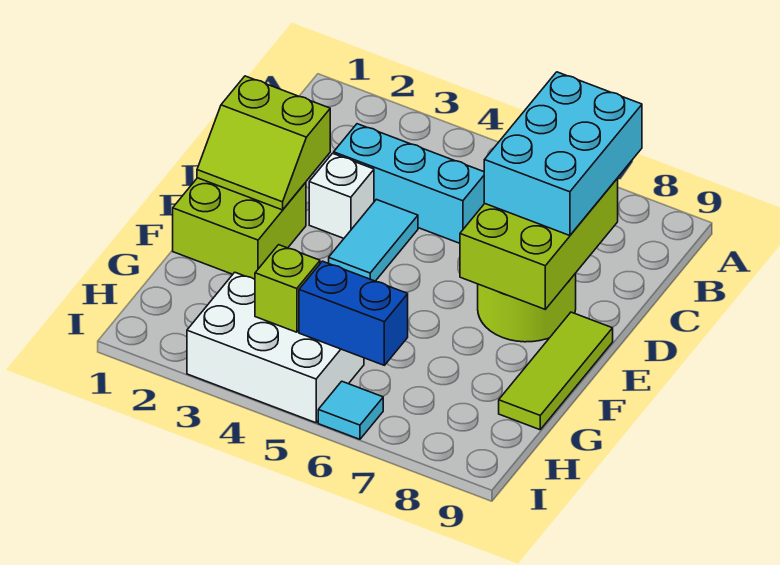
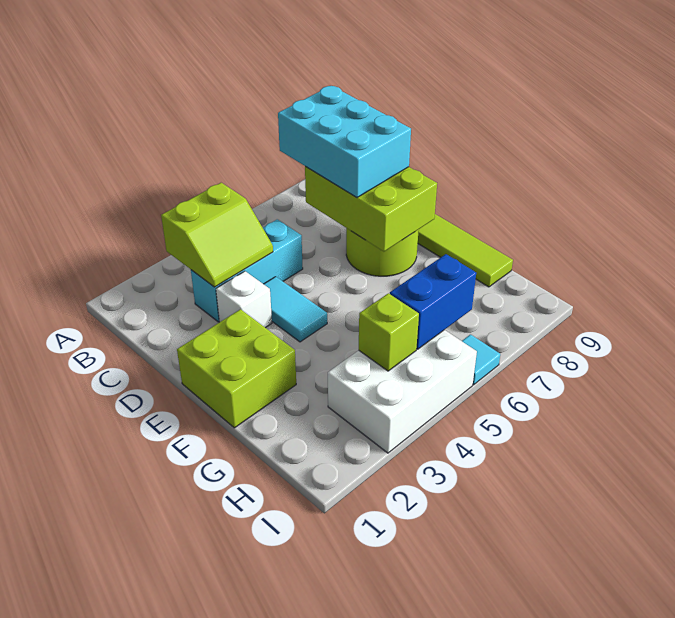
lime 2x2 slope [197,76,330,210] -> lime 2x2 slope moved to [161,183,273,287]

